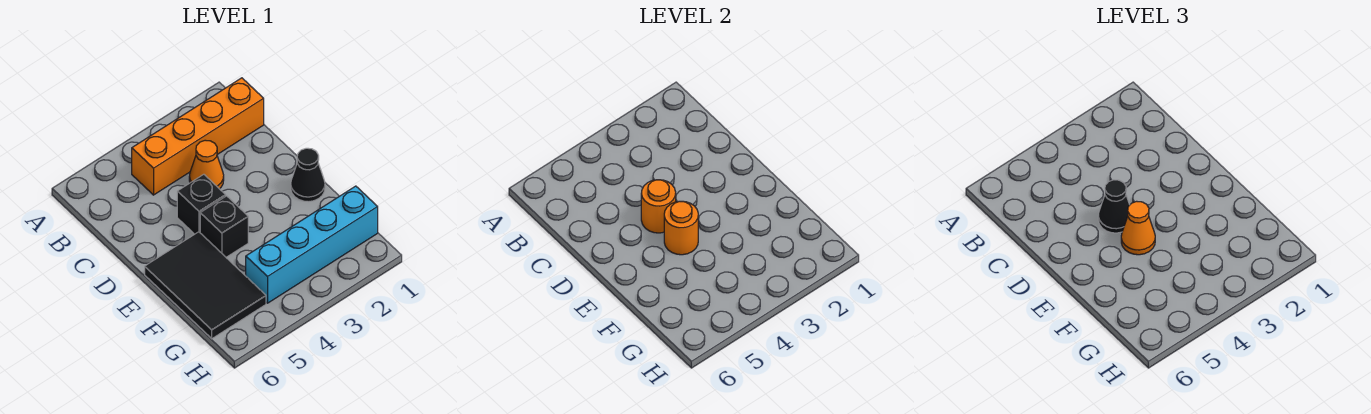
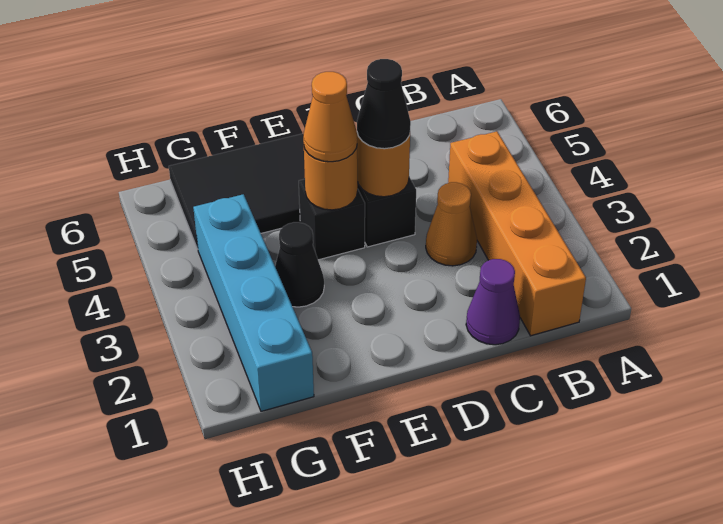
none -> purple 1x1 cone [466,259,520,345]
black 1x1 cone [291,148,325,202] -> black 1x1 cone moved to [275,222,324,307]

